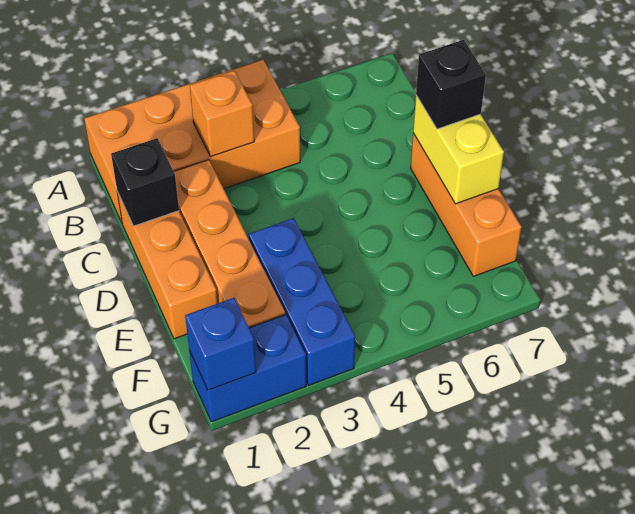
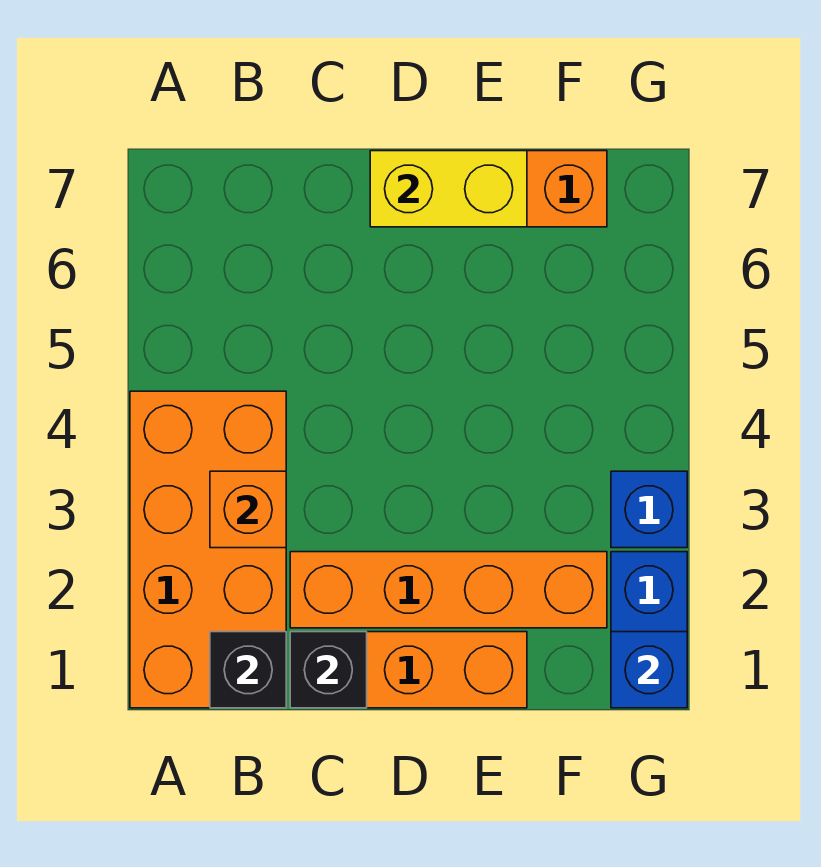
black 1x1 brick [416,40,486,129] -> black 1x1 brick moved to [210,632,286,708]
blue 1x3 brick [249,218,355,385] -> blue 1x1 brick [611,471,687,548]

